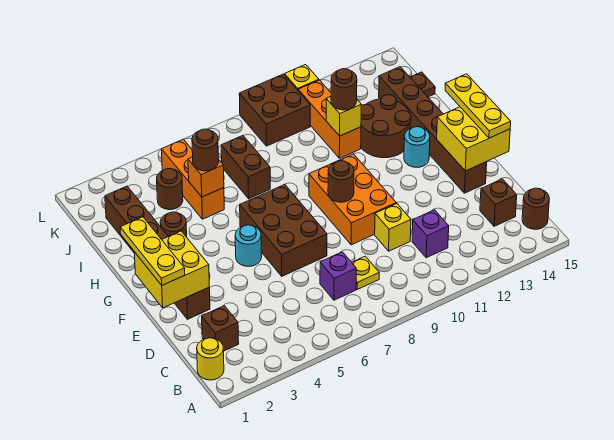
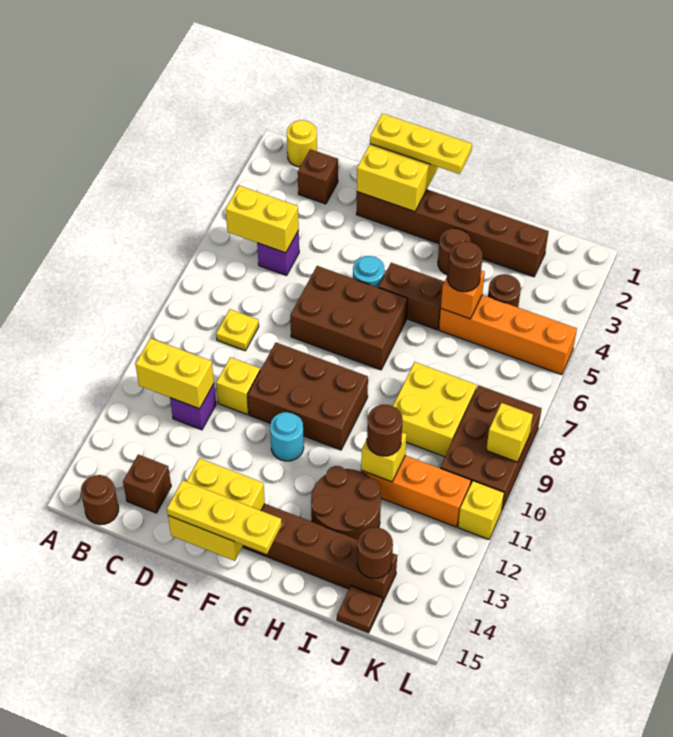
none -> yellow 1x2 brick [226,186,299,253]
none -> yellow 1x2 brick [135,338,214,409]
purple 1x1 brick [320,252,356,300] -> purple 1x1 brick moved to [257,231,299,276]
orange 2x3 brick [309,154,396,245] -> brown 2x3 brick [248,343,368,450]
brown 1x1 round brick [328,161,354,202] -> brown 1x1 round brick moved to [357,527,393,578]
cyan 1x1 round brick [404,127,430,167] -> cyan 1x1 round brick moved to [270,412,304,461]
orange 1x3 brick [162,139,224,219] -> orange 1x4 brick [439,295,577,375]
brown 1x2 brick [221,136,270,199] -> brown 1x2 brick moved to [379,263,444,330]
none -> yellow 2x2 brick [393,362,477,457]
brown 2x2 brick [239,74,310,146] -> brown 2x3 brick [440,385,542,509]
none -> yellow 1x1 brick [486,403,533,462]

